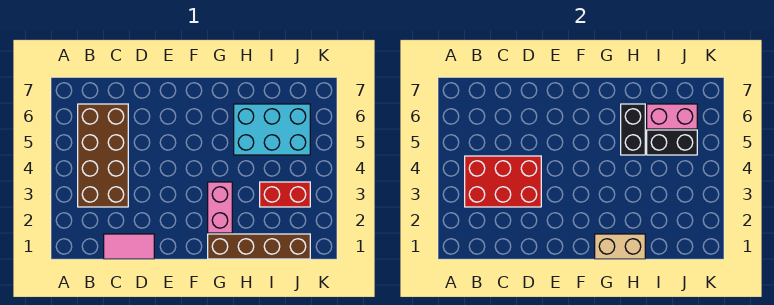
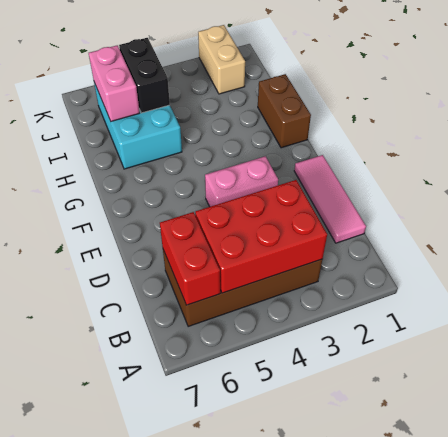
red 2x3 brick [465,156,541,207] -> red 2x3 brick turned to [195,180,327,293]
pink 1x2 tile [104,234,154,259] -> pink 1x3 tile [294,155,366,243]
brown 1x4 brick [208,234,310,259] -> brown 1x2 brick [258,74,311,148]
tan 1x2 brick [595,234,645,259] -> tan 1x2 brick moved to [198,25,245,94]
pink 1x2 brick [208,182,232,233] -> pink 1x2 brick moved to [205,156,278,207]
black 1x2 brick [621,104,645,155] -> none
red 1x2 brick [260,182,310,207] -> red 1x2 brick moved to [160,212,220,305]

